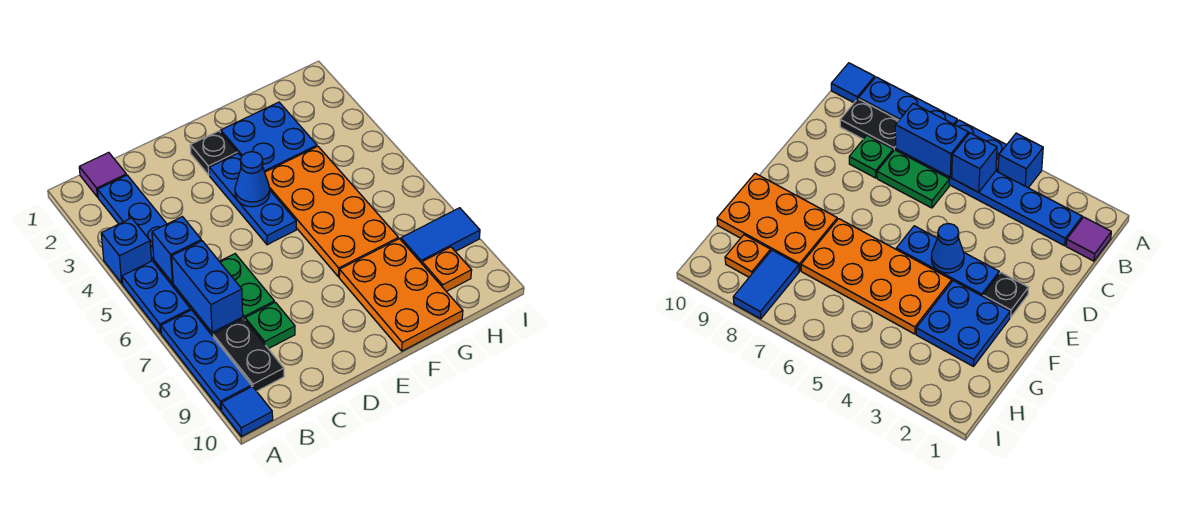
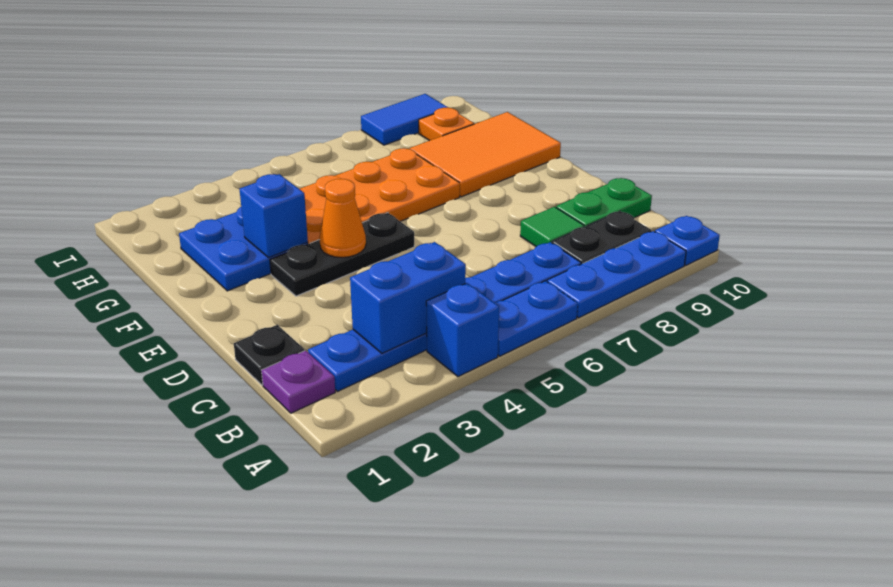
blue 1x1 tile [221,386,273,437] -> blue 1x1 plate [655,216,720,265]
purple 1x1 tile [79,152,126,197] -> purple 1x1 plate [261,350,335,413]
blue 1x1 brick [152,217,201,283] -> blue 1x1 brick moved to [240,174,308,258]
blue 1x2 brick [172,241,243,333] -> blue 1x2 brick moved to [350,242,466,353]
green 1x2 plate [219,254,274,320] -> green 1x2 plate moved to [556,178,652,227]
green 1x1 plate [245,302,295,349] -> green 1x1 tile [520,207,584,246]
black 1x1 plate [190,131,237,175] -> black 1x1 plate moved to [234,325,305,385]
blue 1x3 plate [209,153,296,245] -> black 1x3 plate [270,213,414,296]
blue 1x1 cone [235,152,270,207] -> orange 1x1 cone [319,179,366,258]
orange 2x3 plate [339,239,463,351] -> orange 2x3 tile [410,112,561,197]
blue 1x2 tile [401,208,480,263] -> blue 1x2 tile turned to [361,94,448,145]

